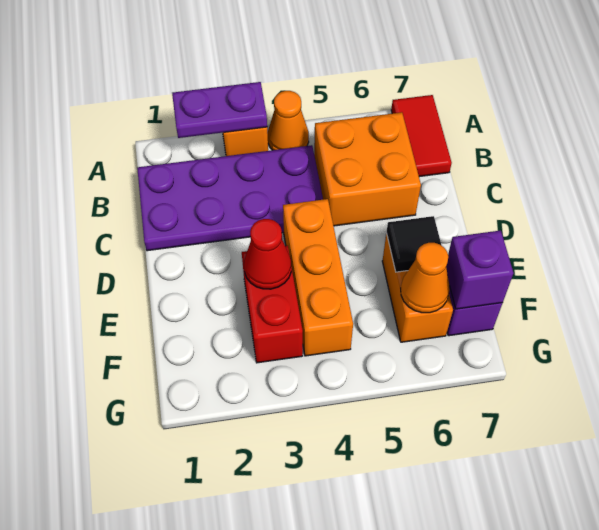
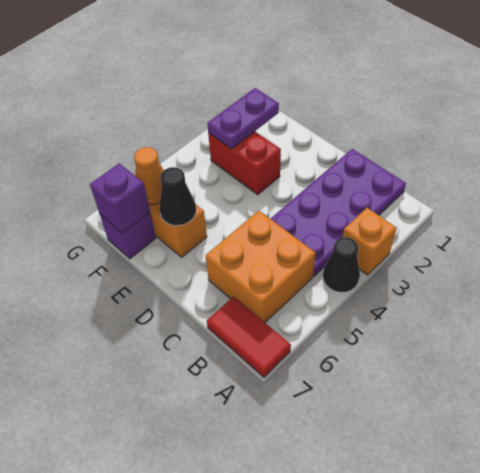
purple 1x2 plate [172,82,267,138] -> purple 1x2 plate moved to [207,88,279,149]
orange 1x1 cone [268,91,309,150] -> black 1x1 cone [323,237,360,292]
orange 1x3 brick [283,199,353,356] -> none
red 1x1 cone [244,219,291,289] -> none
black 1x1 tile [386,216,442,272] -> black 1x1 cone [159,167,196,226]

